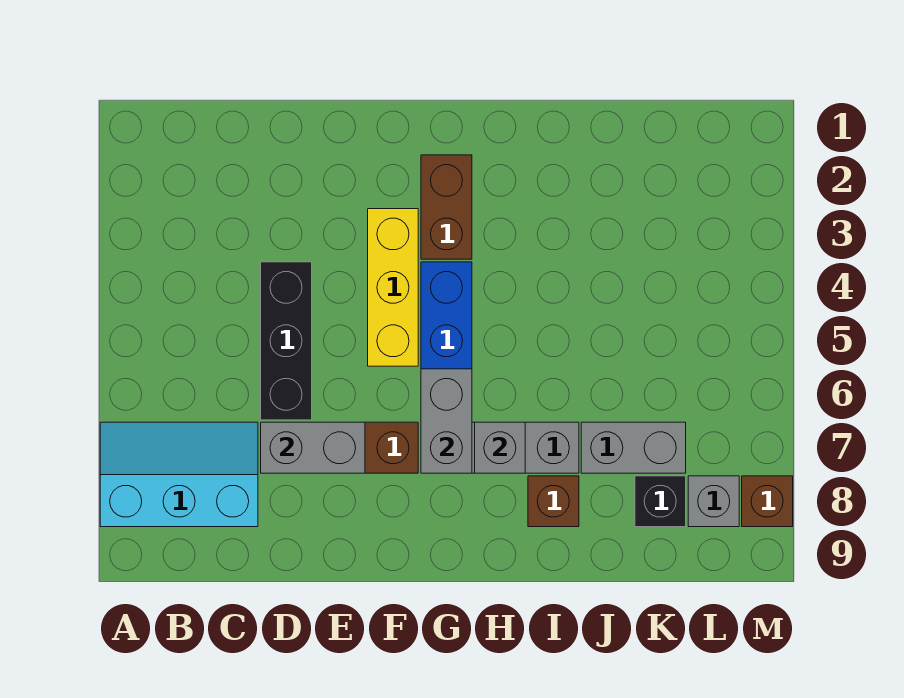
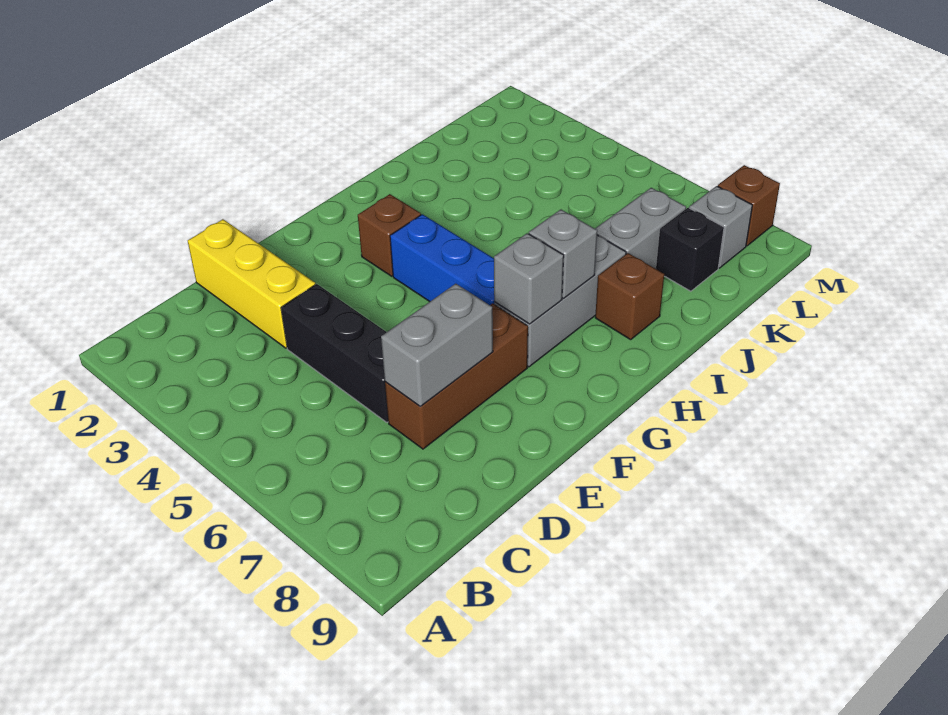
cyan 2x3 slope [100,422,258,527] -> none
yellow 1x3 brick [368,209,418,366] -> yellow 1x3 brick moved to [188,219,315,348]
brown 1x2 brick [421,155,472,259] -> brown 1x1 brick [358,194,421,276]
grey 1x2 brick [421,369,472,473] -> grey 1x1 brick [494,233,564,324]

